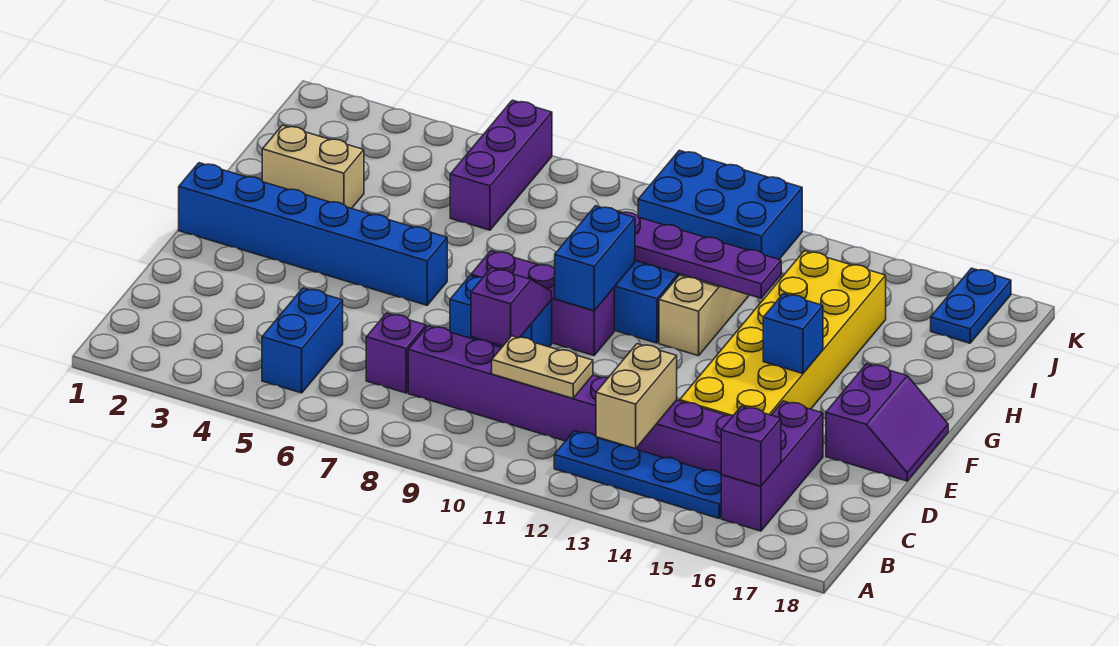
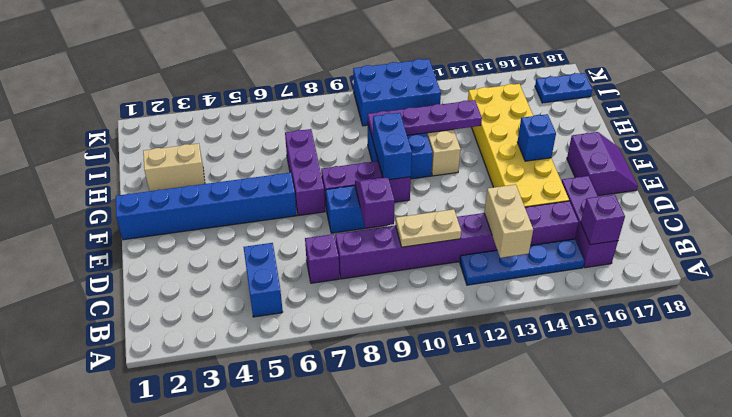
purple 1x3 brick [450,100,552,230] -> purple 1x3 brick moved to [285,129,325,216]
blue 1x2 plate [931,268,1011,343] -> blue 1x2 plate turned to [535,73,592,103]

